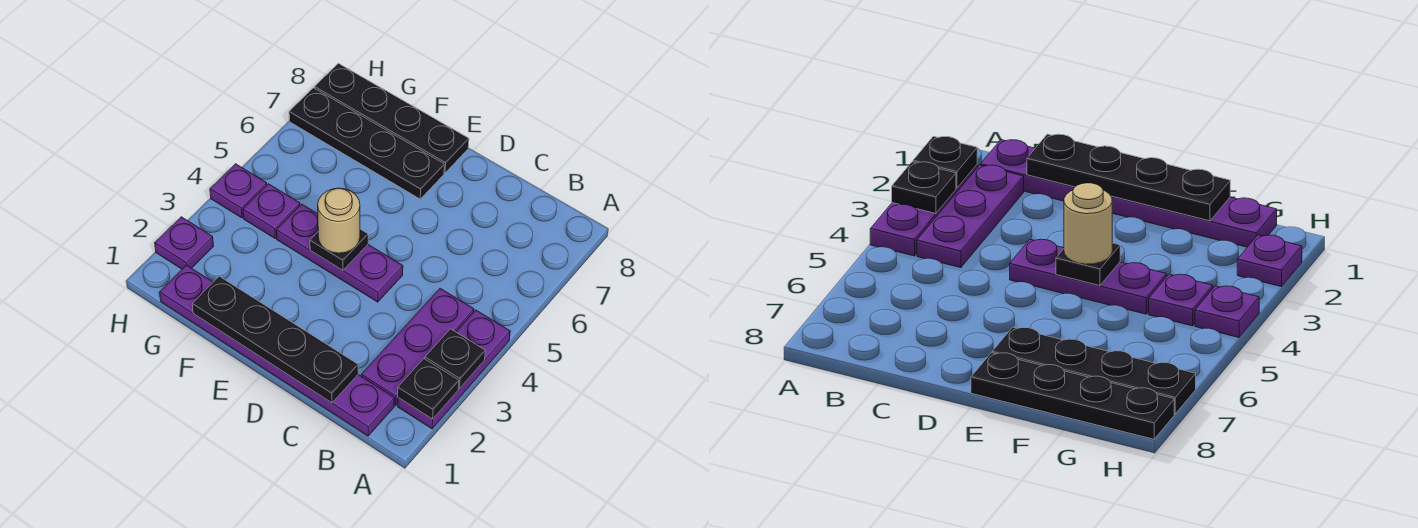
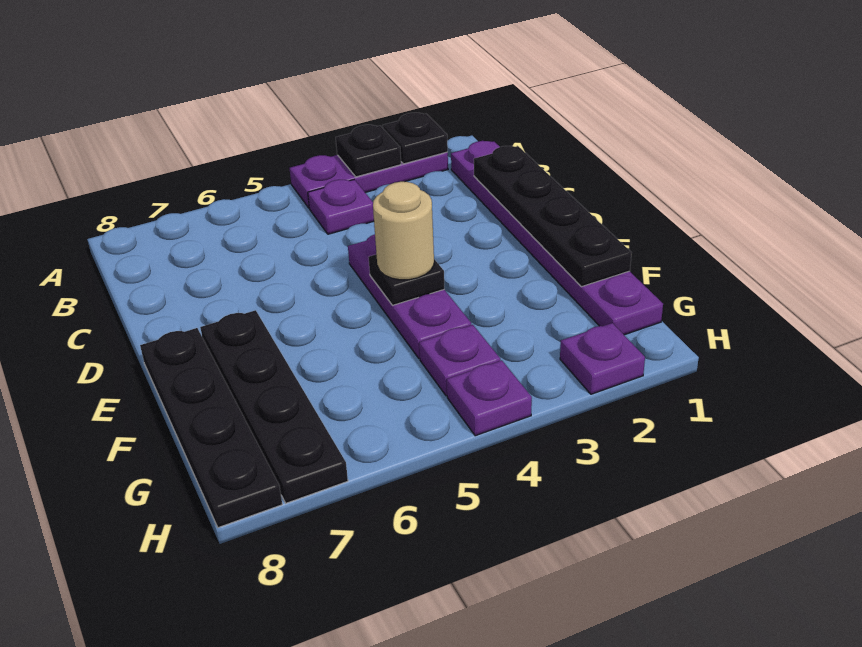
purple 1x3 plate [361,288,474,405] -> purple 1x1 plate [308,180,374,234]

